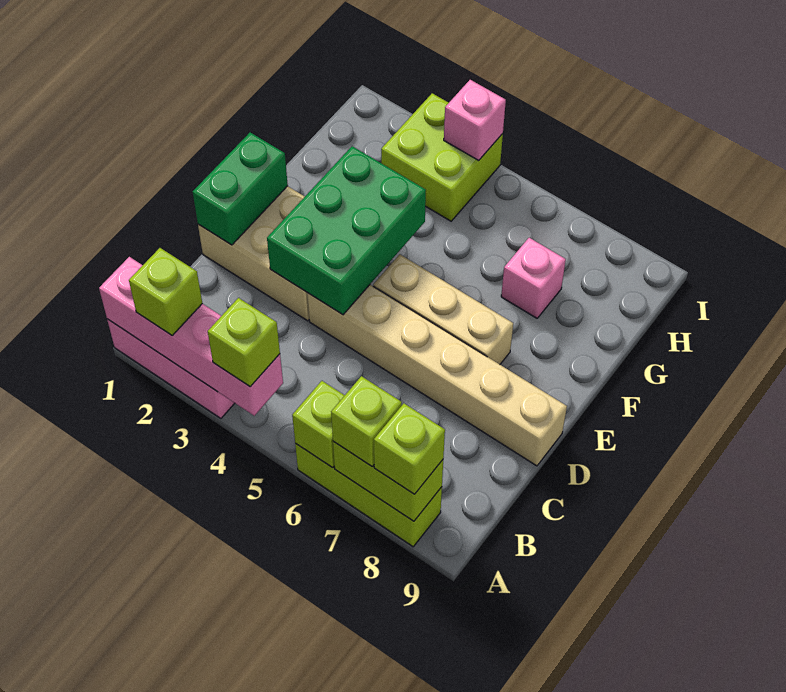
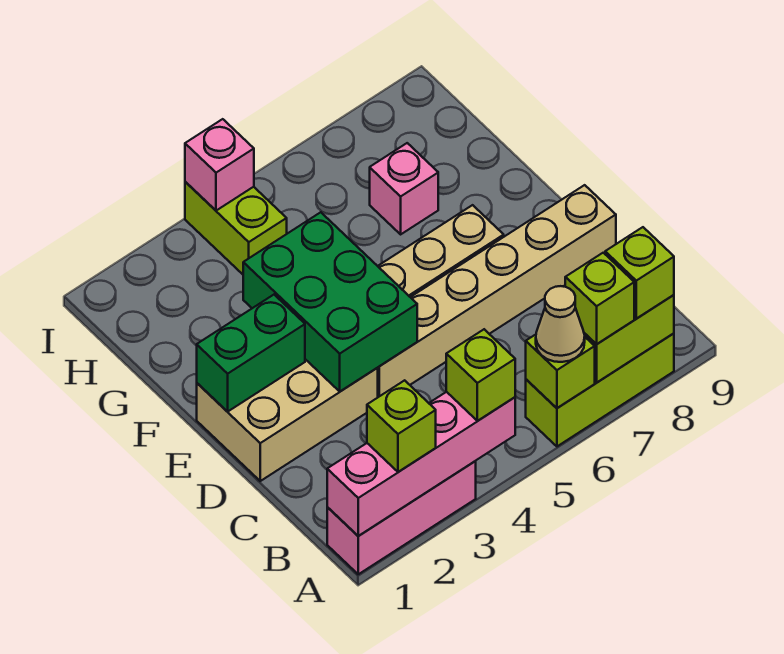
none -> tan 1x1 cone [536,286,585,362]
green 1x2 brick [193,132,288,245] -> green 1x2 brick turned to [197,295,305,412]
lime 2x2 brick [381,93,503,221] -> lime 1x2 brick [185,182,287,274]

